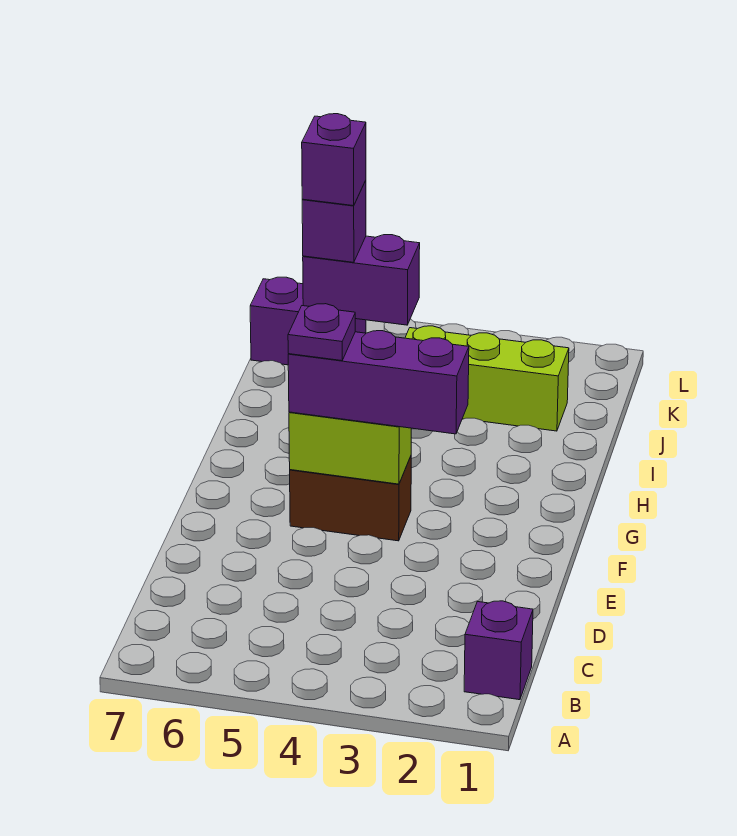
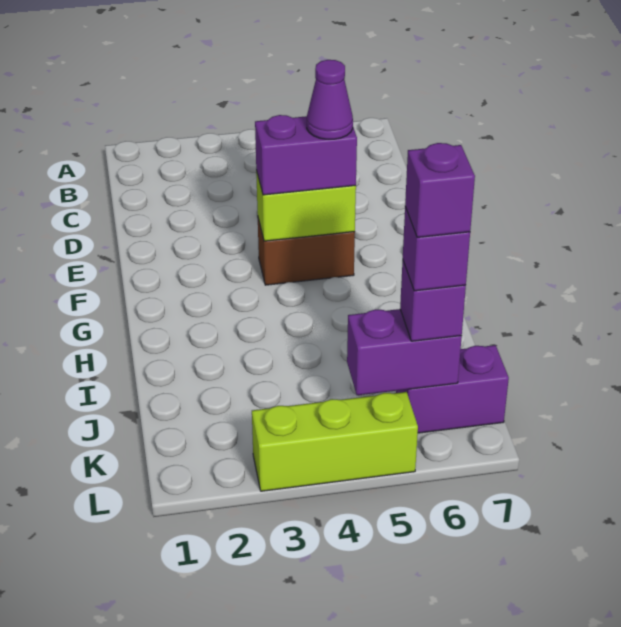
purple 1x1 brick [464,601,533,700] -> purple 1x1 brick moved to [405,143,475,237]
purple 1x3 brick [288,331,469,434] -> purple 1x2 brick [255,115,357,195]
purple 1x1 plate [288,304,355,361] -> purple 1x1 cone [307,60,353,139]
lime 1x3 brick [405,326,569,431] -> lime 1x3 brick moved to [252,392,418,491]

